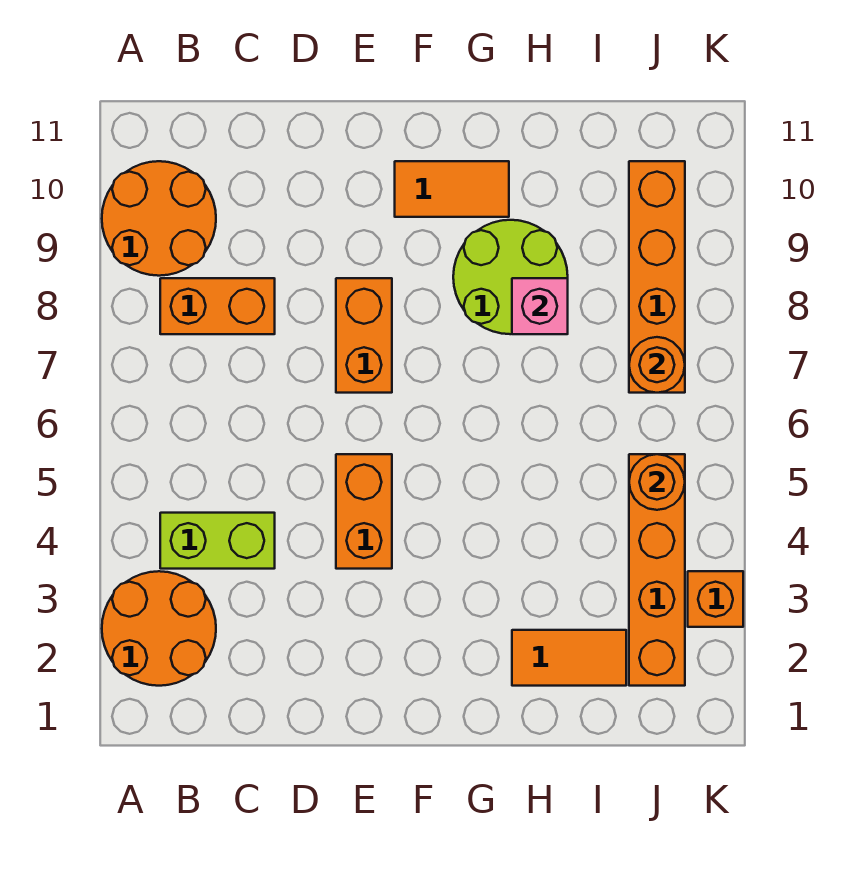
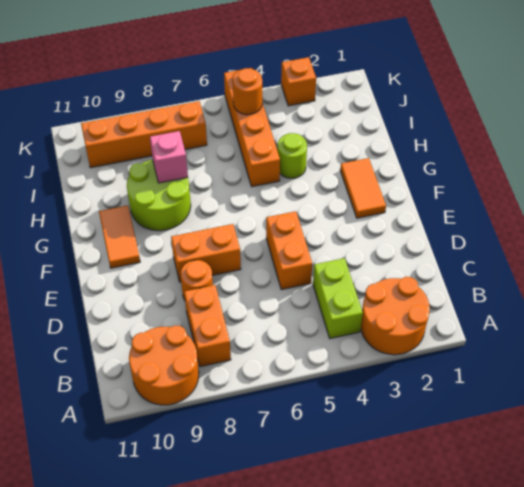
orange 1x2 brick [336,454,392,569] -> orange 1x2 brick turned to [266,211,312,290]
orange 1x2 tile [512,630,626,686] -> orange 1x2 tile moved to [340,158,386,218]
none -> lime 1x1 round brick [277,133,307,178]
orange 1x4 brick [629,454,685,686] -> orange 1x4 brick turned to [224,68,280,187]
orange 1x1 round brick [629,337,685,393] -> orange 1x1 round brick moved to [180,260,213,300]

